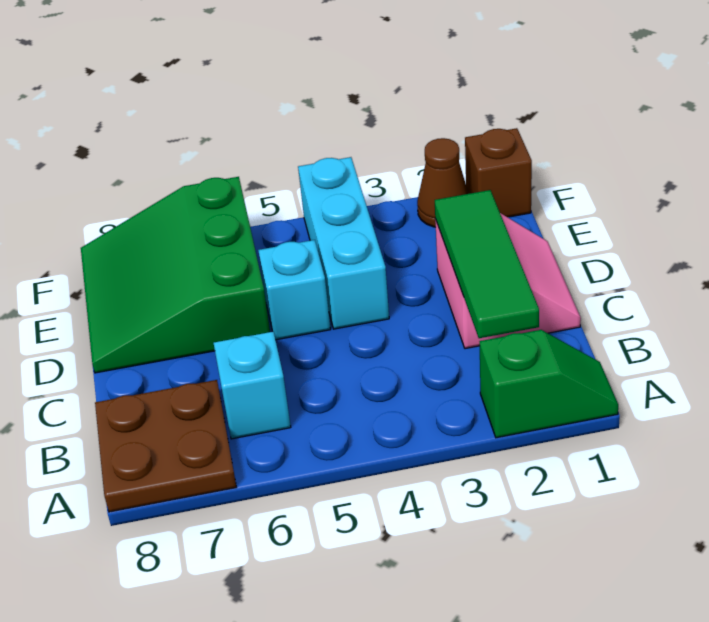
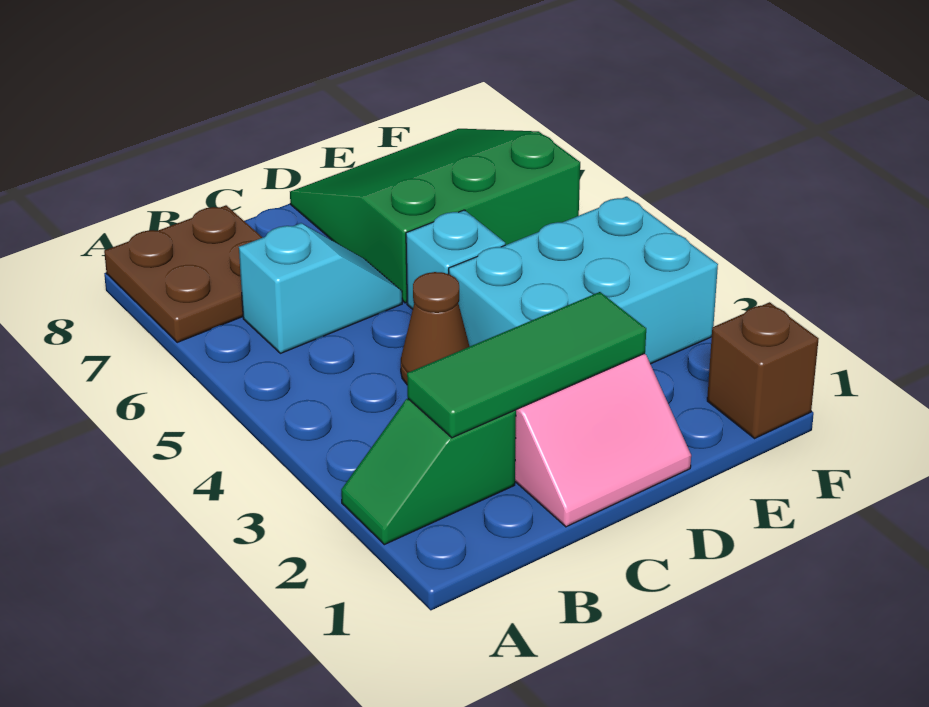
green 1x2 slope [480,330,618,438] -> green 1x2 slope turned to [341,399,516,545]
cyan 1x3 brick [298,157,389,329] -> cyan 2x3 brick [449,197,718,364]
brown 1x1 cone [417,138,469,227] -> brown 1x1 cone moved to [401,272,470,384]

